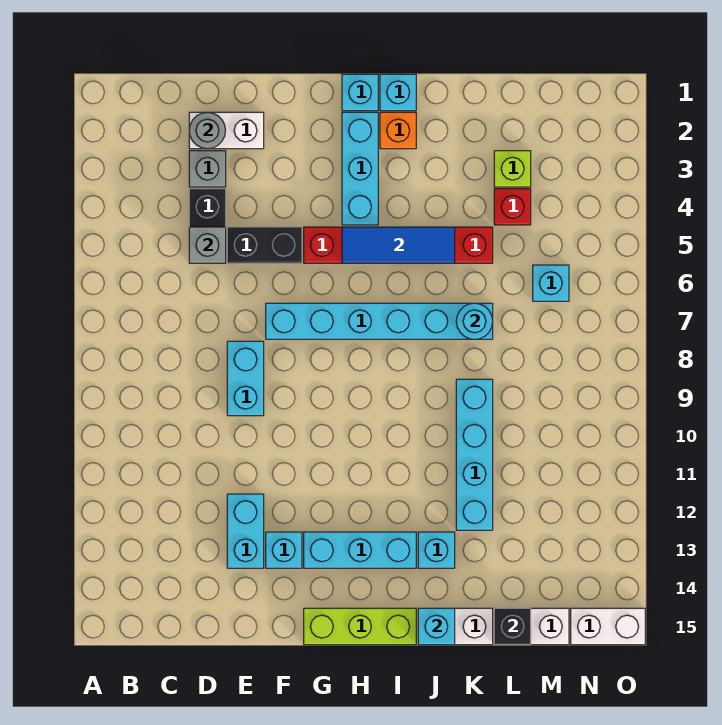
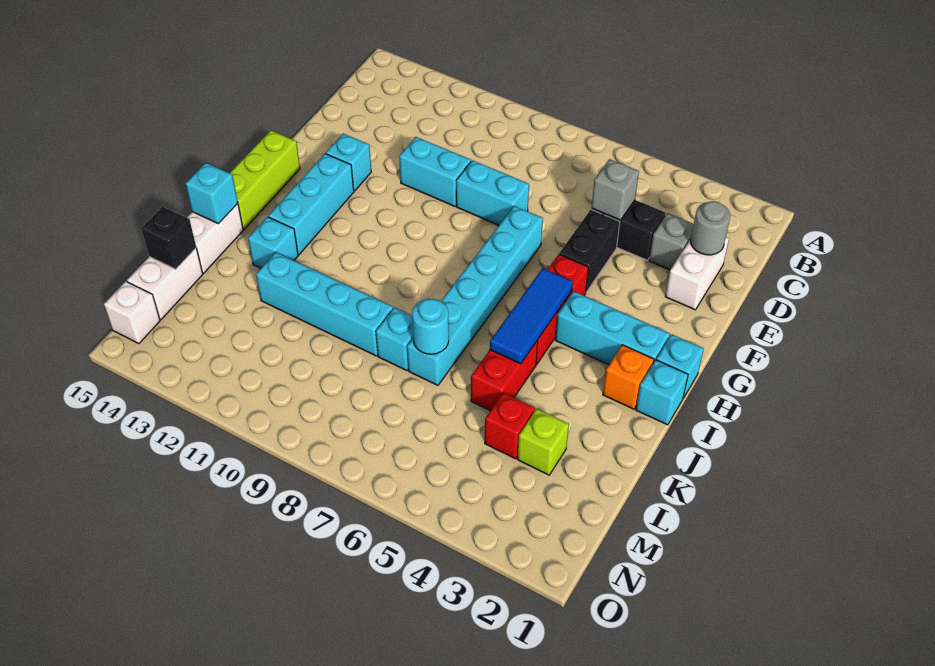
cyan 1x2 brick [227,494,264,568] -> cyan 1x2 brick moved to [399,137,471,206]
cyan 1x1 brick [533,265,569,301] -> cyan 1x1 brick moved to [376,307,413,371]
white 1x2 brick [571,608,645,645] -> white 1x1 brick [104,281,160,344]

